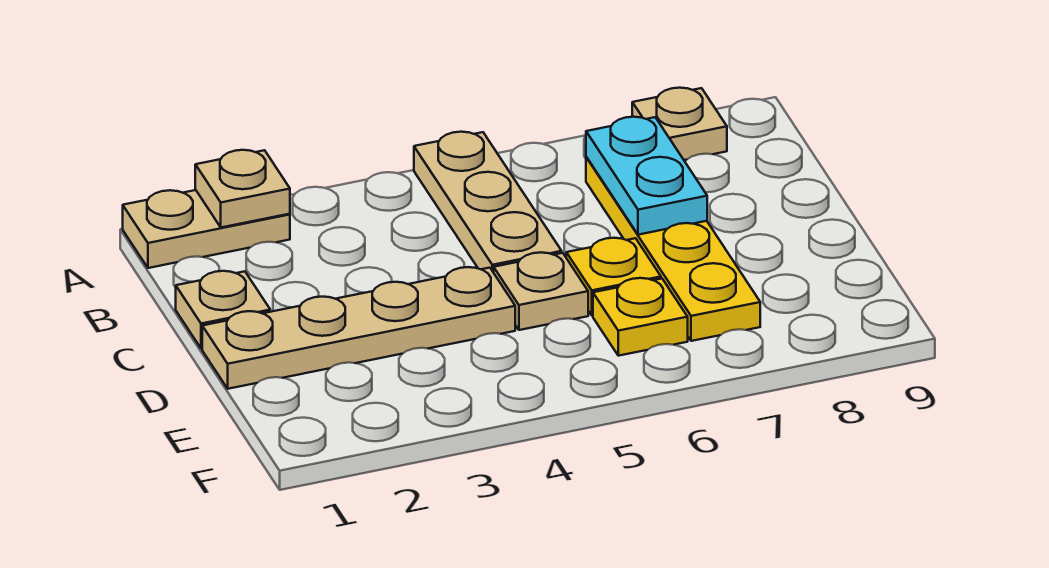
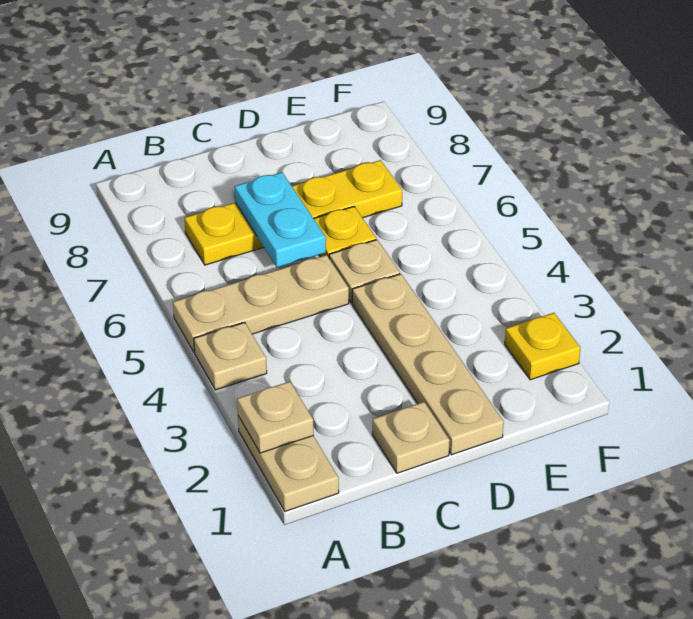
tan 1x1 plate [632,88,727,160] -> tan 1x1 plate moved to [194,322,267,390]
cyan 1x2 plate [586,117,707,235] -> cyan 1x2 plate turned to [234,172,326,267]
yellow 1x1 plate [593,278,688,356] -> yellow 1x1 plate moved to [505,313,581,380]

